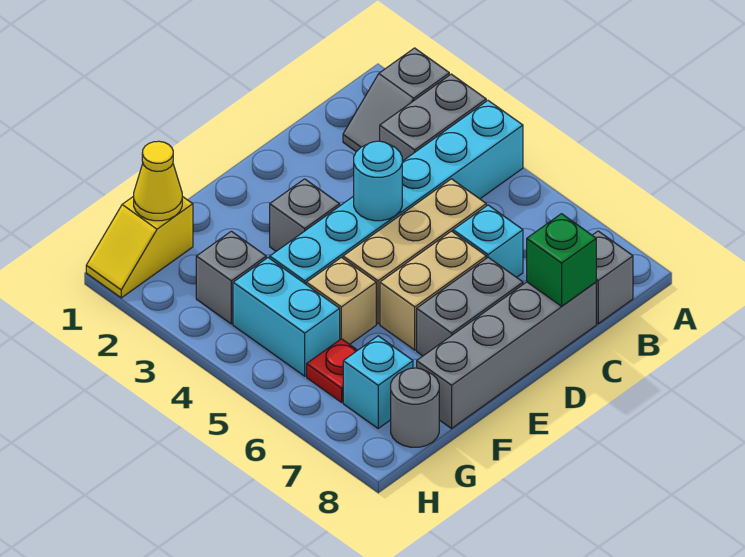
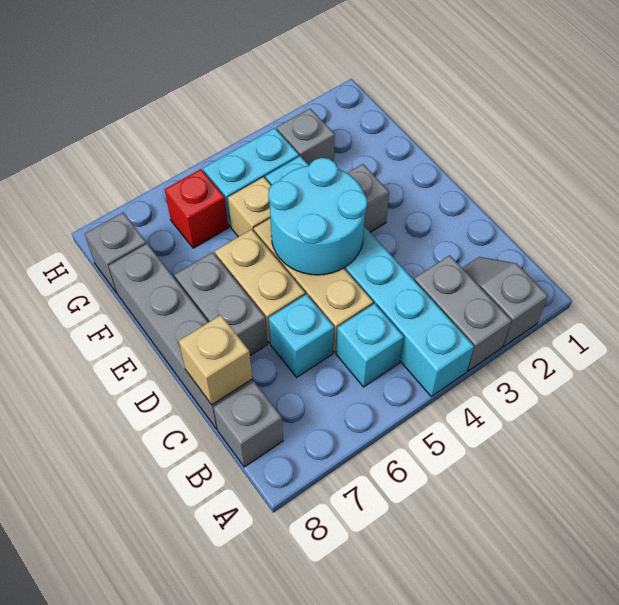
green 1x1 brick [527,214,596,306] -> tan 1x1 brick [179,315,252,405]
cyan 1x1 round brick [354,141,402,221] -> cyan 2x2 round brick [268,158,367,275]
yellow 1x2 slope [86,196,193,298] -> none
yellow 1x1 cone [134,141,182,221] -> none
red 1x1 plate [307,339,358,402] -> red 1x1 brick [165,169,228,248]
cyan 1x1 brick [343,336,413,428] -> cyan 1x1 brick moved to [336,303,404,387]
grey 1x1 round brick [391,368,439,447] -> grey 1x1 brick [85,213,147,293]

